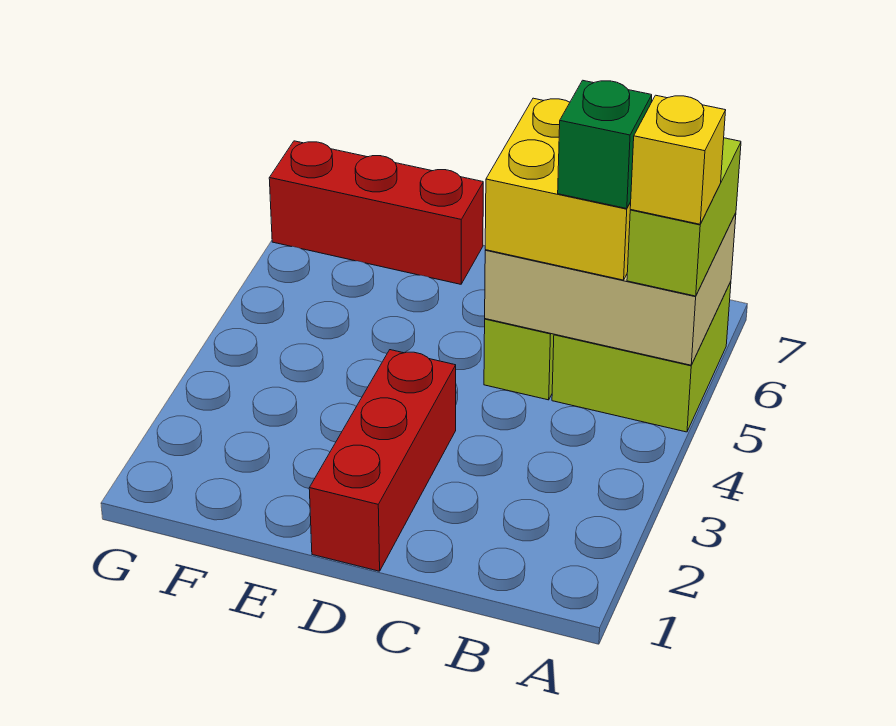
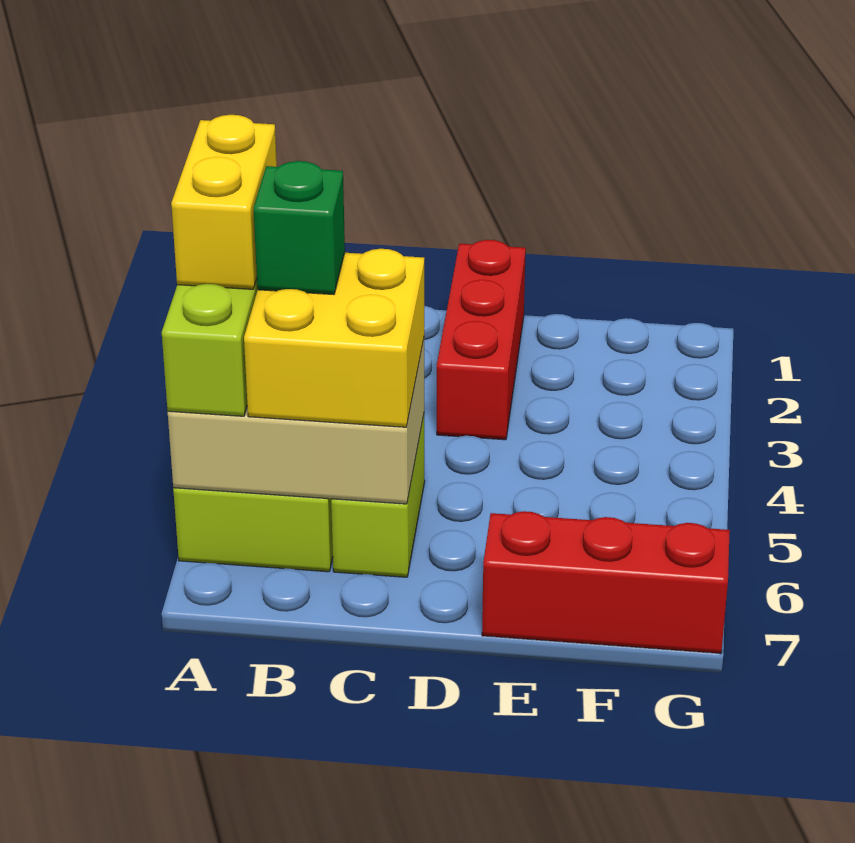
yellow 1x1 brick [630,95,726,224] -> yellow 1x2 brick [171,115,277,289]

